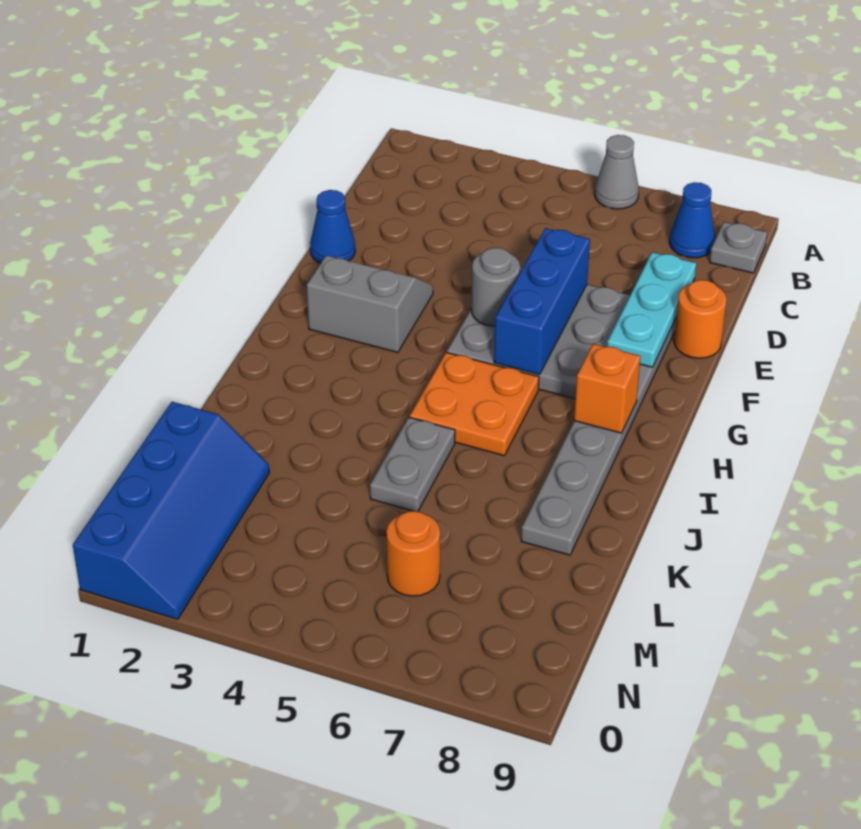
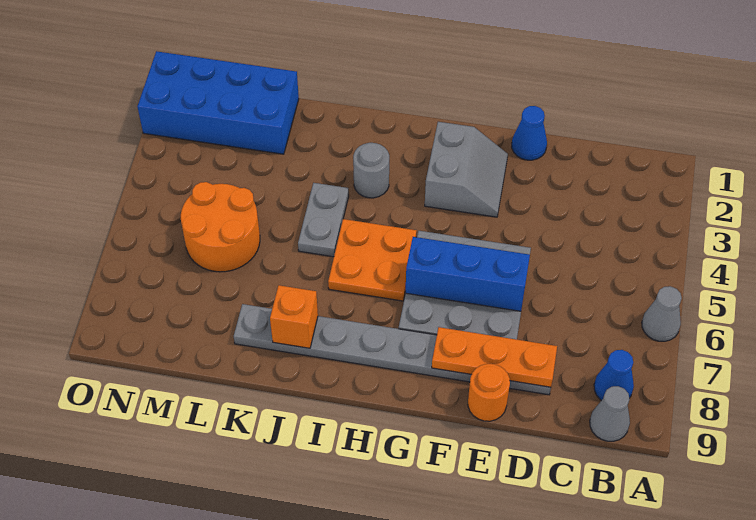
grey 1x1 plate [710,222,767,273] -> grey 1x1 cone [590,386,630,441]
cyan 1x3 plate [607,252,696,367] -> orange 1x3 plate [432,327,557,387]
grey 1x1 round brick [471,248,520,326] -> grey 1x1 round brick moved to [353,143,389,198]
orange 1x1 brick [574,344,640,433] -> orange 1x1 brick moved to [270,285,318,348]
grey 1x2 plate [370,417,455,512] -> grey 1x2 plate turned to [298,183,349,257]
blue 2x4 slope [73,402,269,619] -> blue 2x4 brick [137,51,299,154]
orange 1x1 round brick [386,511,440,596] -> orange 2x2 round brick [181,182,260,272]

